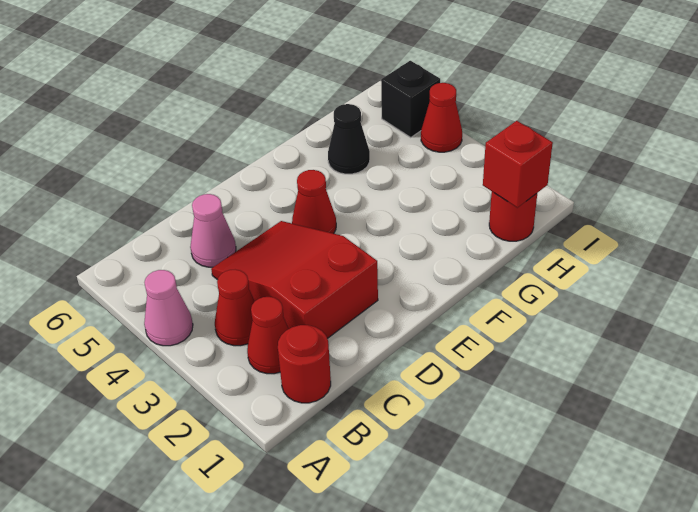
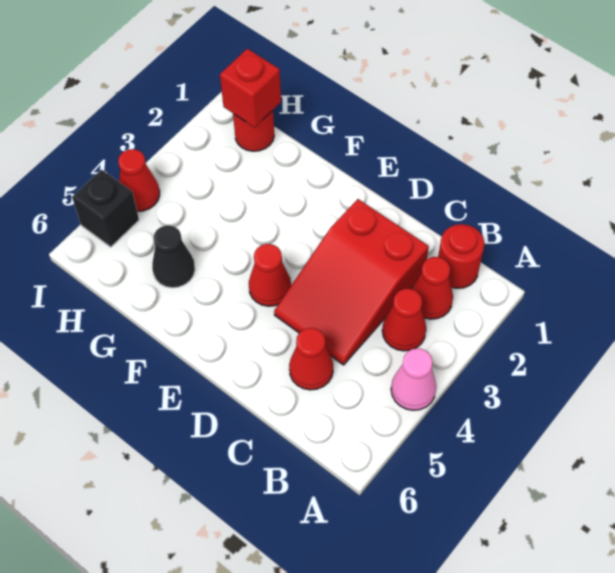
pink 1x1 cone [190,194,236,267] -> red 1x1 cone [289,328,333,390]

